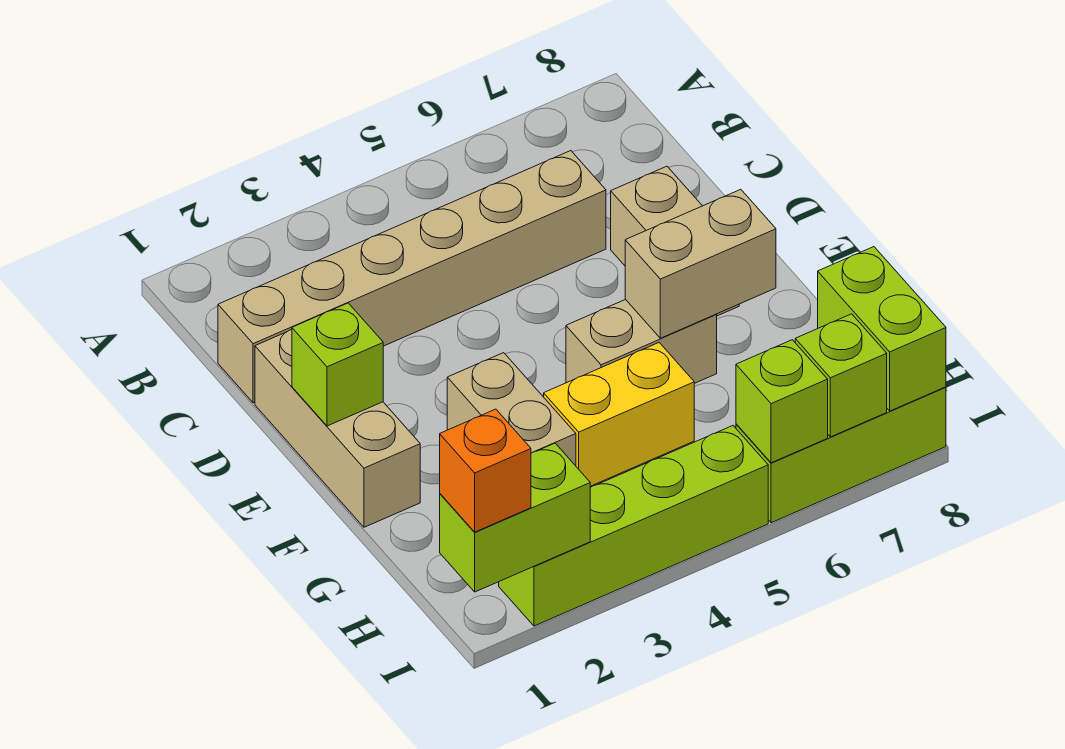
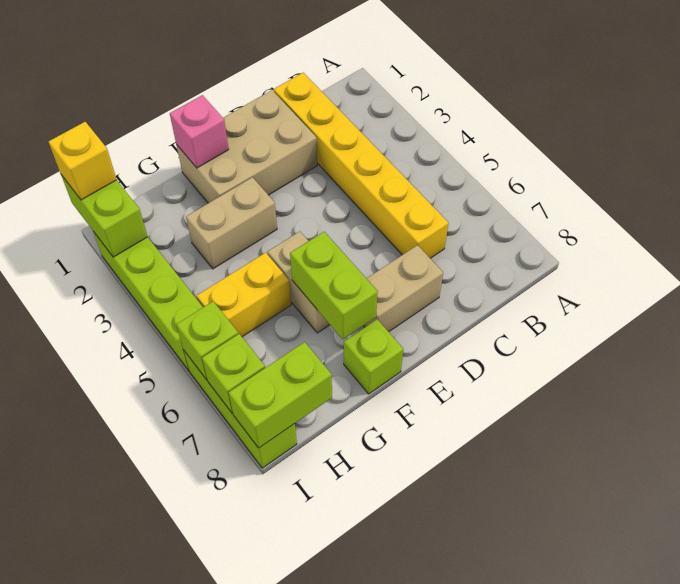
tan 1x6 brick [218,151,606,403] -> yellow 1x6 brick [274,73,449,258]
tan 1x3 brick [255,330,420,527] -> tan 2x3 brick [177,90,317,203]
lime 1x1 brick [292,303,383,426] -> lime 1x1 brick moved to [344,319,403,394]
none -> pink 1x1 brick [170,95,229,168]
tan 1x2 brick [625,189,776,338] -> lime 1x2 brick [290,232,378,339]
yellow 1x2 brick [544,343,694,486] -> yellow 1x2 brick turned to [197,253,291,337]
orange 1x1 brick [440,409,531,532] -> yellow 1x1 brick [49,122,117,200]

